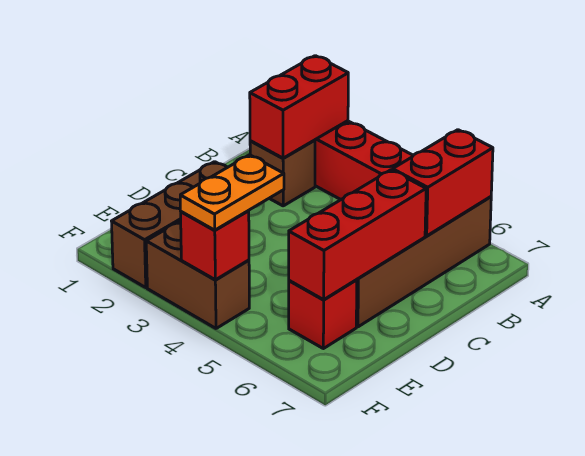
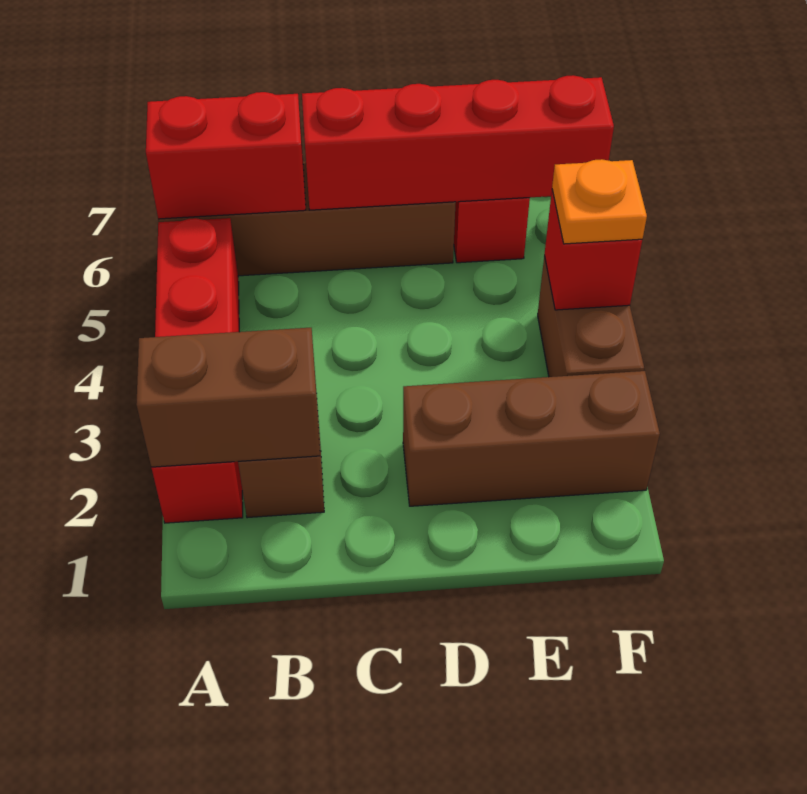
red 1x2 brick [250,56,348,158] -> brown 1x2 brick [136,328,320,467]
red 1x3 brick [289,170,426,300] -> red 1x4 brick [302,75,614,210]
orange 1x2 plate [180,155,284,230] -> orange 1x1 plate [552,159,647,244]

